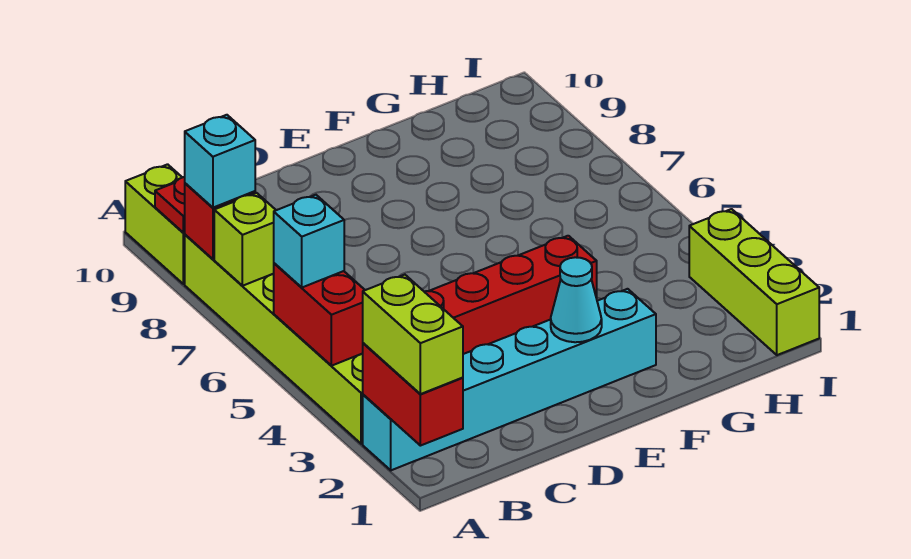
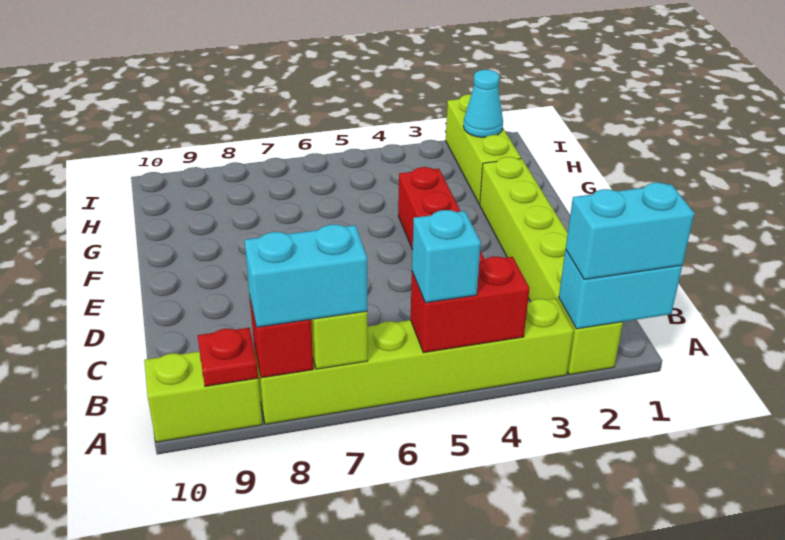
red 1x2 brick [363,343,463,446] -> cyan 1x2 brick [559,250,682,329]
lime 1x2 brick [363,275,463,394] -> cyan 1x2 brick [566,183,694,280]
cyan 1x6 brick [363,289,656,470] -> lime 1x6 brick [480,157,623,375]
cyan 1x1 brick [185,115,255,208] -> cyan 1x2 brick [244,224,367,327]
cyan 1x1 cone [551,257,602,342] -> cyan 1x1 cone moved to [463,70,503,137]
lime 1x3 brick [689,209,819,355] -> lime 1x3 brick turned to [446,94,521,204]

